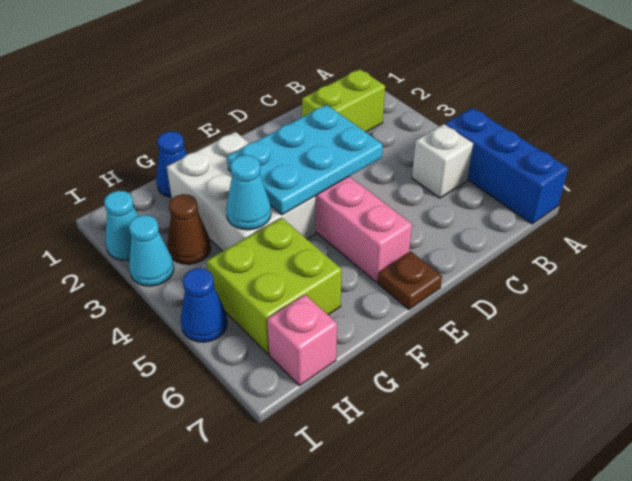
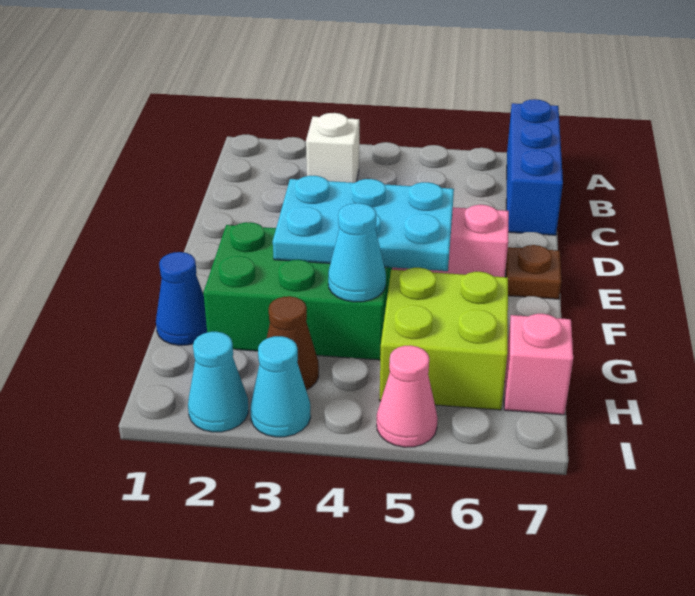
blue 1x3 brick [445,108,568,224] -> blue 1x3 brick turned to [506,99,563,235]
lime 1x2 brick [302,69,385,132] -> none
white 1x1 brick [412,124,473,198] -> white 1x1 brick moved to [306,113,359,183]
cyan 2x3 plate [227,105,383,215] -> cyan 2x3 plate turned to [273,176,454,271]
white 2x3 brick [167,132,316,251] -> green 2x3 brick [204,222,392,360]
blue 1x1 cone [181,268,227,342] -> pink 1x1 cone [377,345,438,447]

